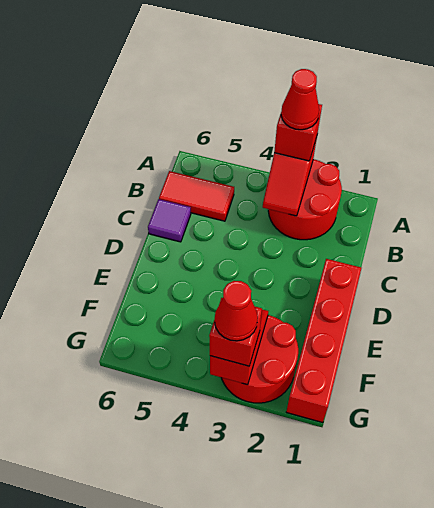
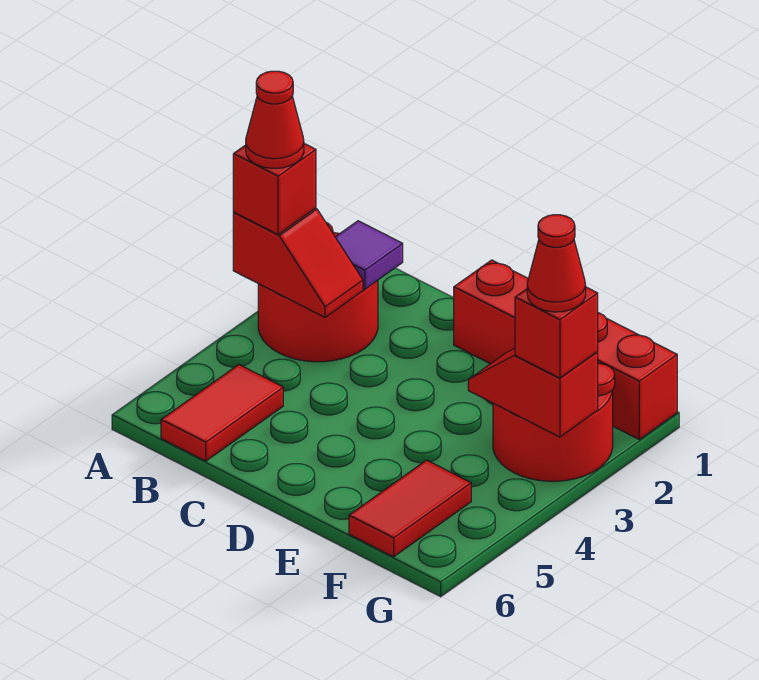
purple 1x1 tile [148,199,191,242] -> purple 1x1 tile moved to [336,221,403,289]
none -> red 1x2 tile [349,460,471,557]

